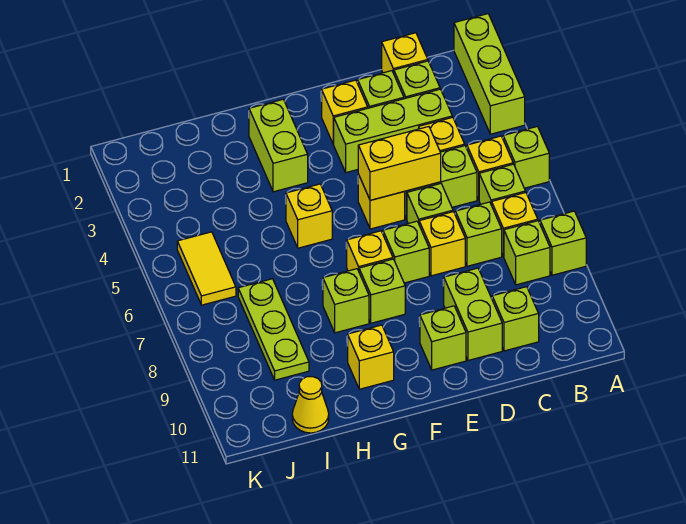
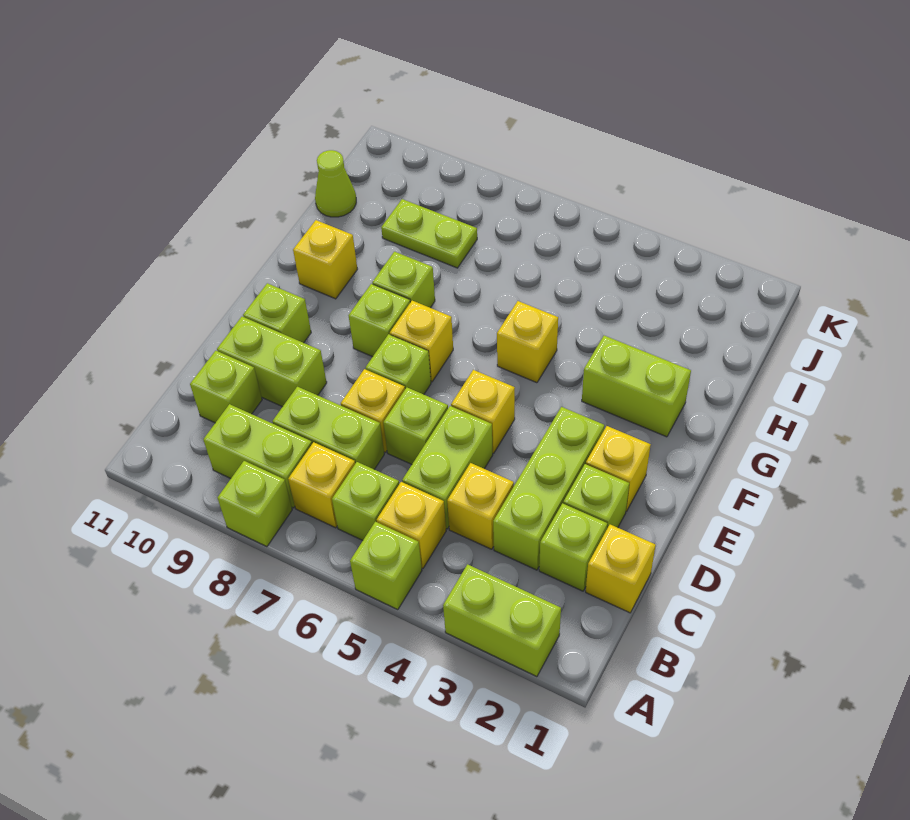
lime 1x3 brick [454,14,525,134] -> lime 1x2 brick [443,564,561,677]
lime 1x1 brick [504,221,550,285] -> lime 1x2 brick [203,404,312,508]
lime 1x1 brick [455,202,502,266] -> lime 1x2 brick [272,387,384,469]
yellow 1x2 brick [358,127,441,200] -> none
lime 1x3 plate [238,279,309,380] -> lime 1x2 plate [381,199,477,268]
yellow 1x1 cone [292,377,329,433] -> lime 1x1 cone [315,150,356,217]
yellow 1x2 tile [177,232,236,305] -> none

